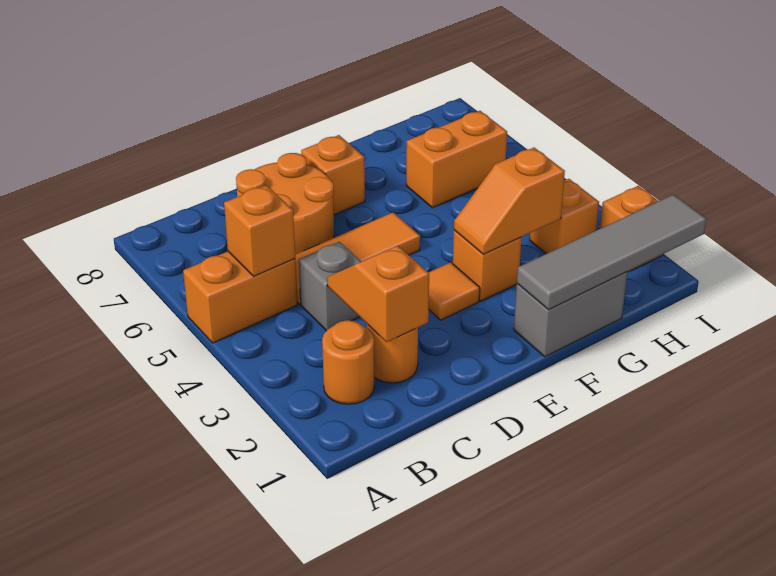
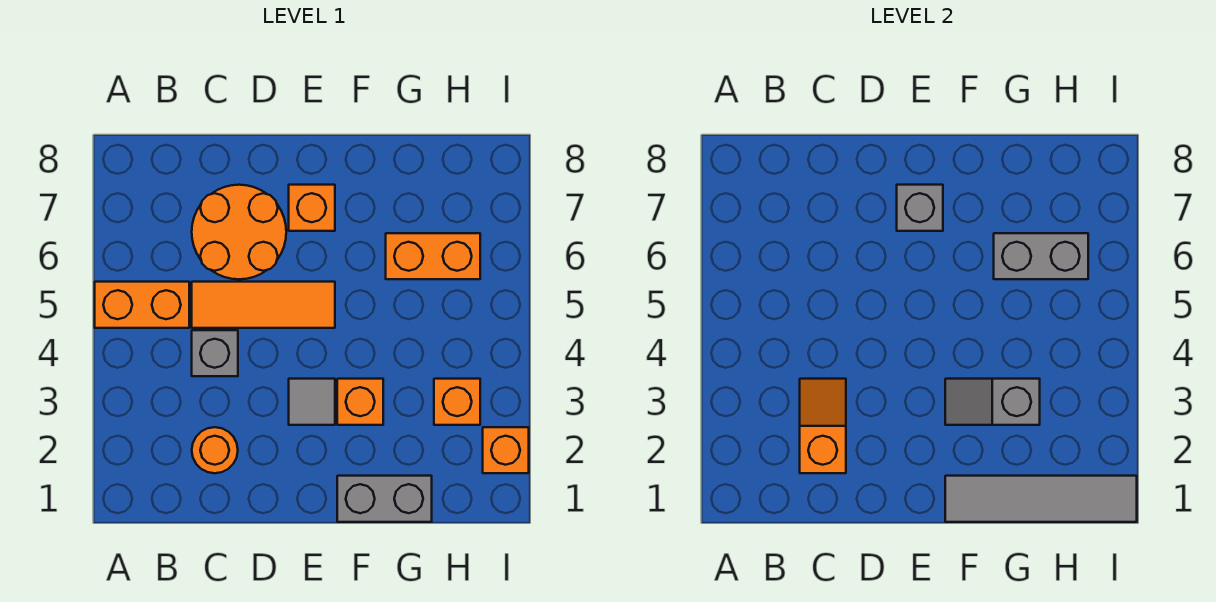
orange 1x1 round brick [322,320,374,404] -> none
orange 1x1 brick [224,185,295,276] -> none
orange 1x1 tile [428,262,480,320] -> grey 1x1 tile [289,379,335,425]
none -> grey 1x1 brick [897,185,943,231]
orange 1x2 slope [454,148,565,254] -> grey 1x2 slope [945,379,1040,425]
none -> grey 1x2 brick [994,233,1088,279]

